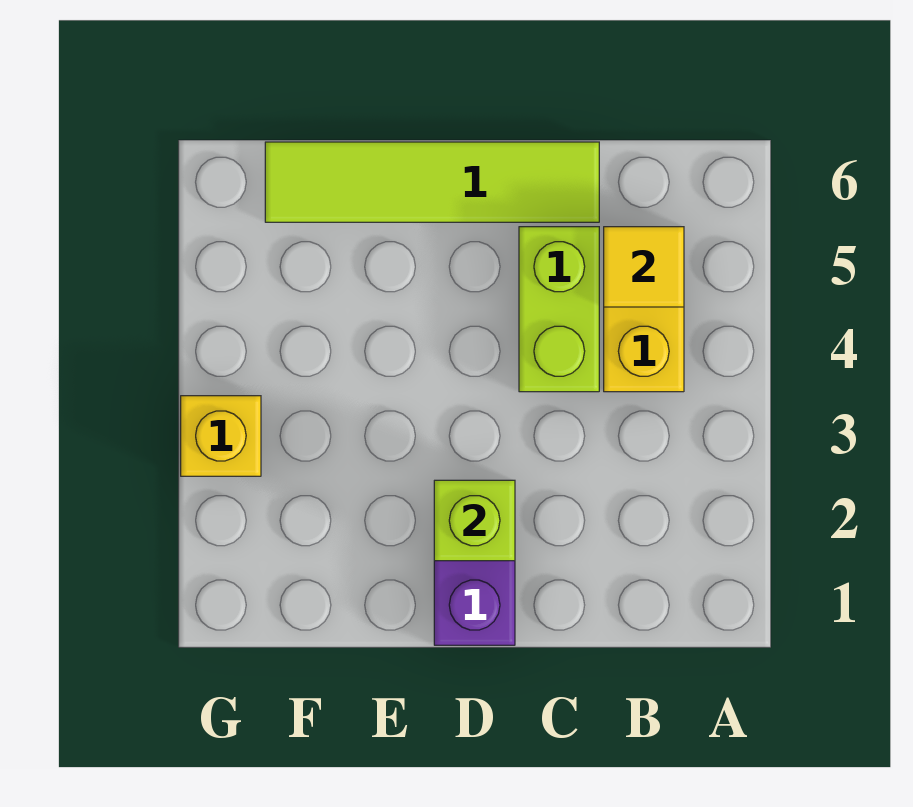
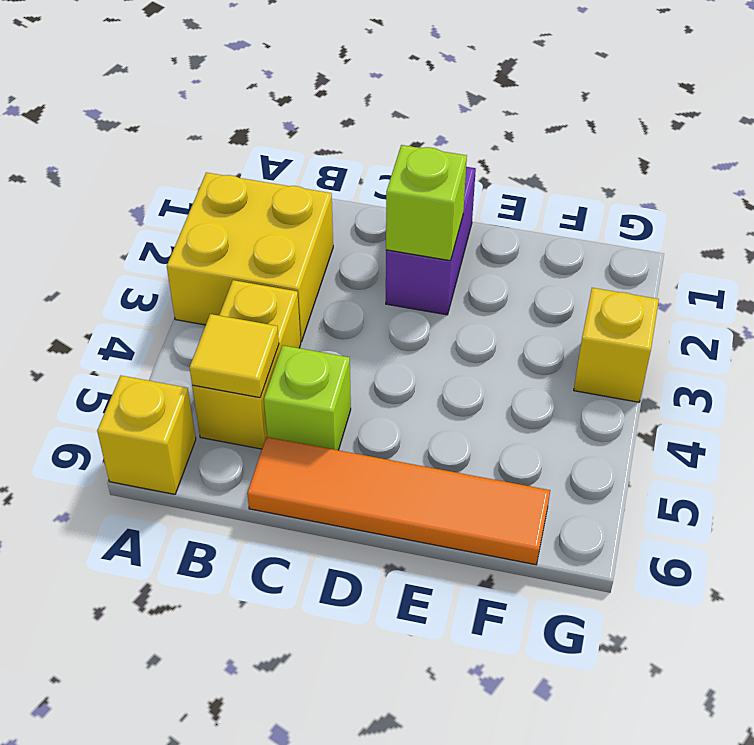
none -> yellow 2x2 brick [167,173,333,342]
none -> yellow 1x1 brick [97,376,196,494]
lime 1x2 brick [519,227,599,392] -> lime 1x1 brick [264,345,351,450]
lime 1x4 tile [265,142,599,222] -> orange 1x4 tile [247,437,550,565]

